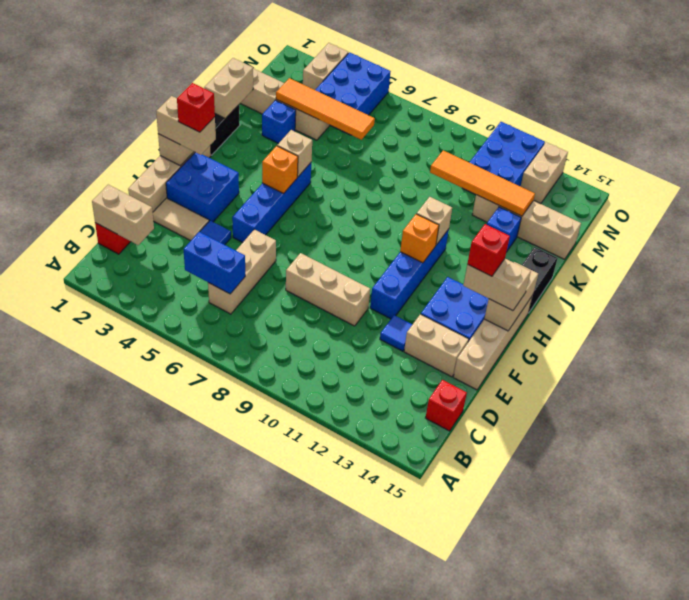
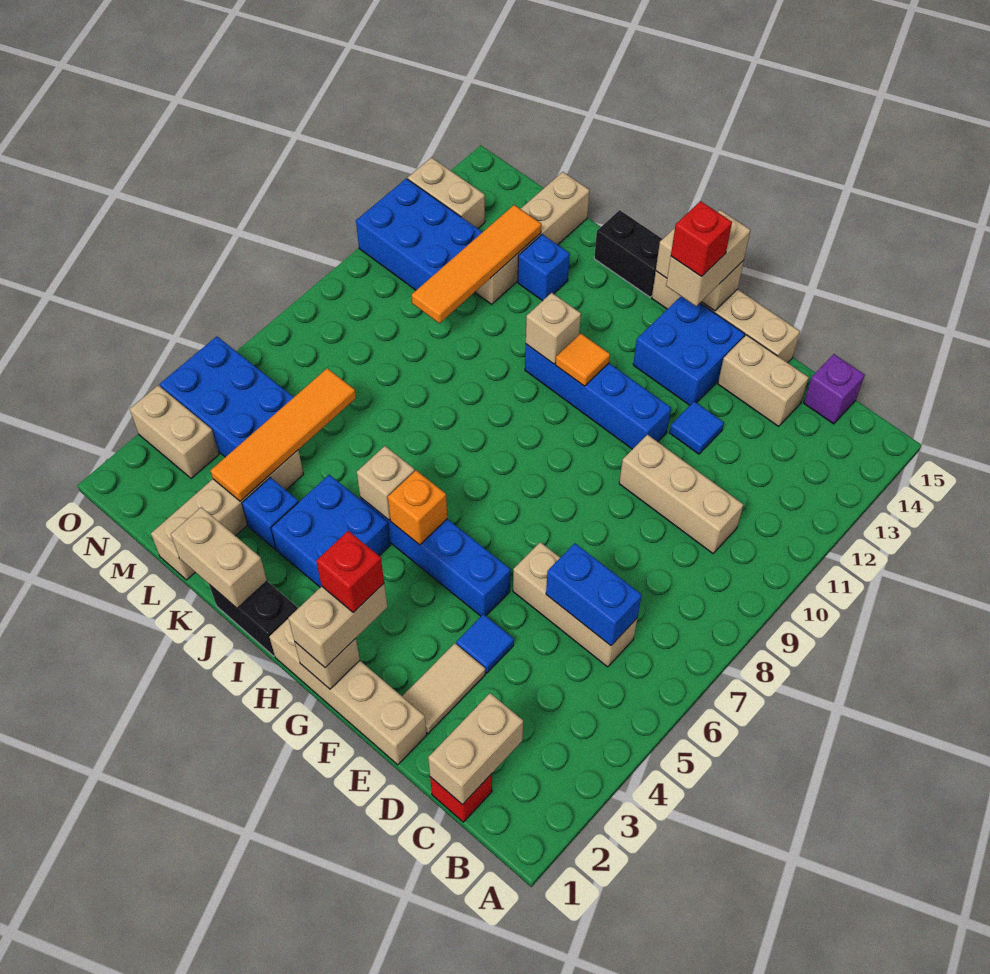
blue 1x2 brick [183,232,245,294] -> blue 1x2 brick turned to [546,543,642,646]
red 1x1 brick [426,380,467,431] -> purple 1x1 brick [804,354,865,424]
tan 1x3 brick [286,253,370,326] -> tan 1x3 brick turned to [619,435,743,553]
tan 1x2 brick [404,314,469,377] -> tan 1x2 brick turned to [718,335,809,426]
blue 2x2 brick [166,152,239,222] -> blue 2x2 brick moved to [271,475,390,587]
orange 1x1 brick [400,214,439,263] -> orange 1x1 tile [556,333,610,386]

